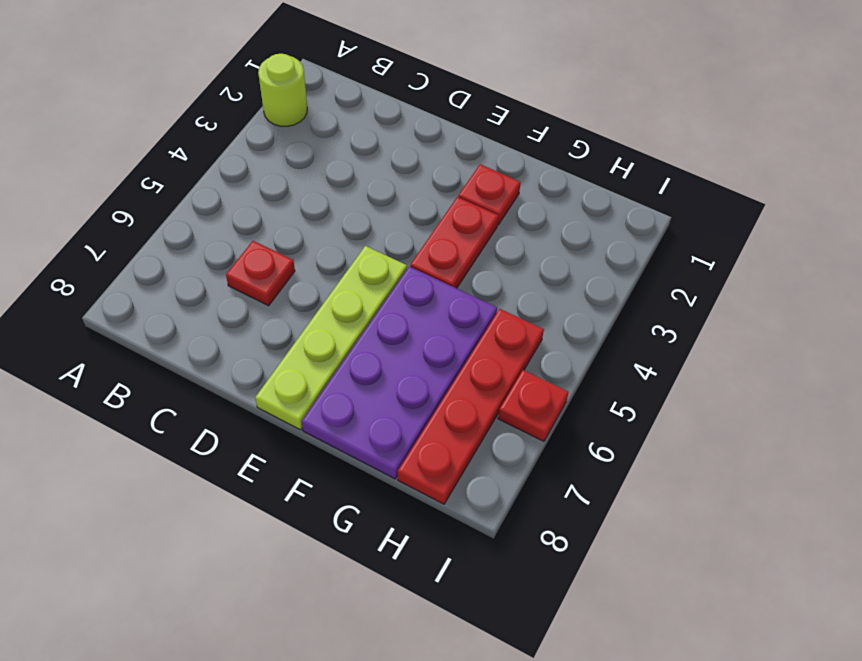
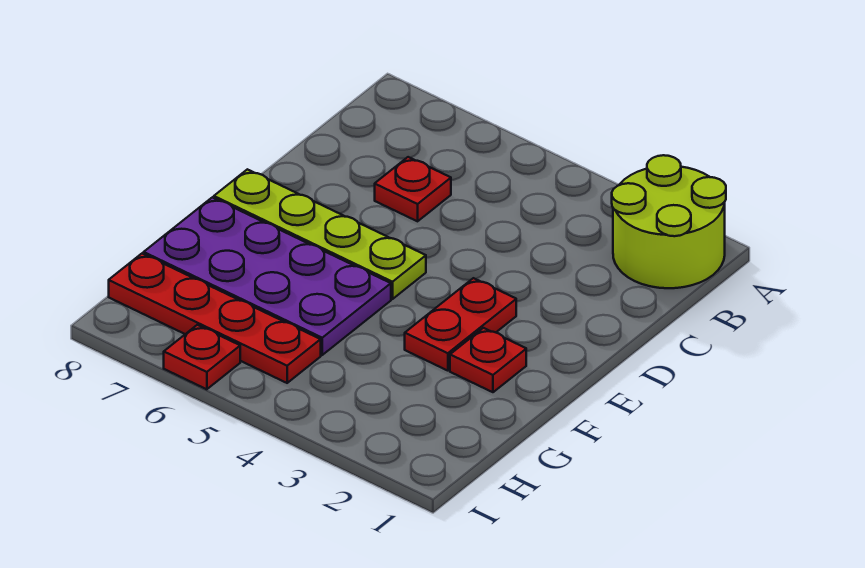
lime 1x1 round brick [258,54,307,126] -> lime 2x2 round brick [612,155,726,288]
red 1x2 plate [410,197,498,288] -> red 1x2 plate turned to [405,278,516,371]

